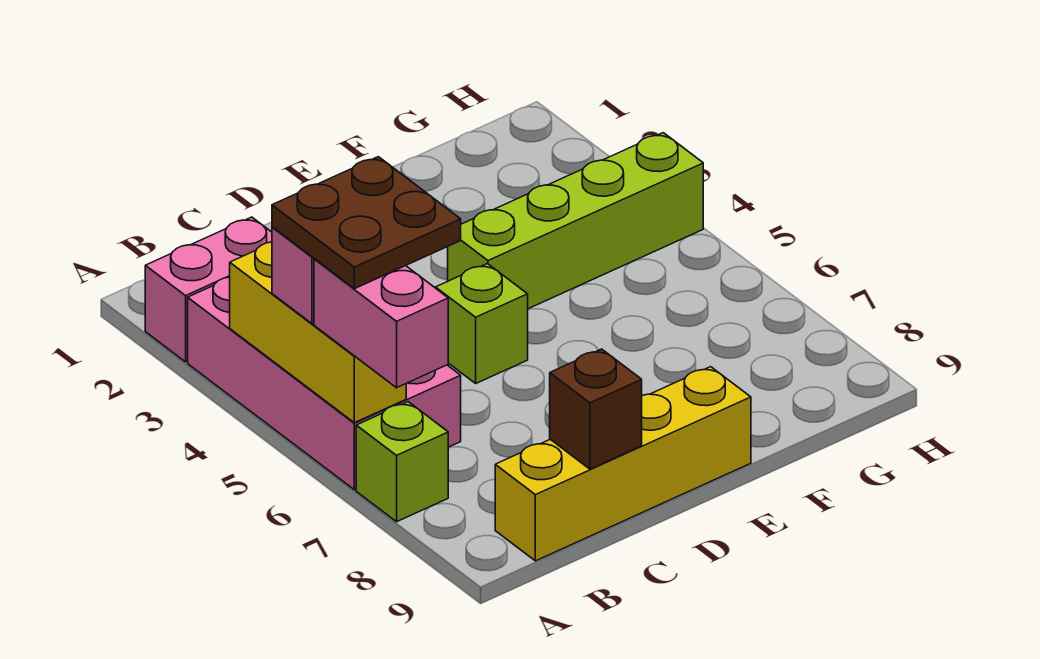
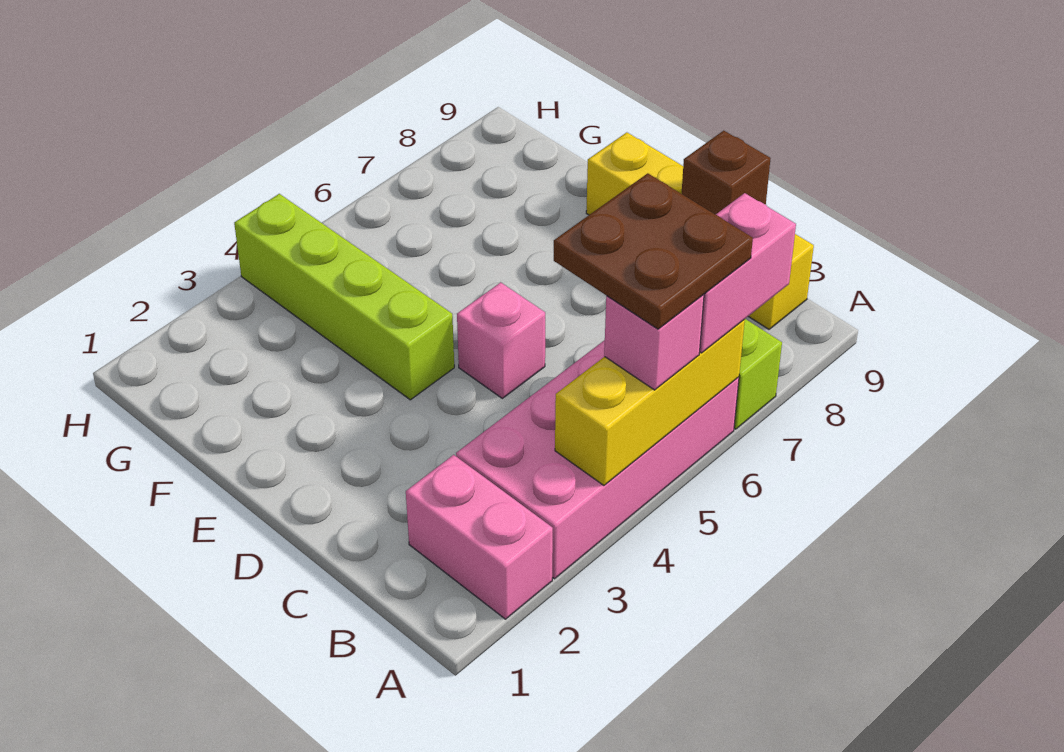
lime 1x1 brick [436,264,528,383] -> pink 1x1 brick [457,282,545,398]

